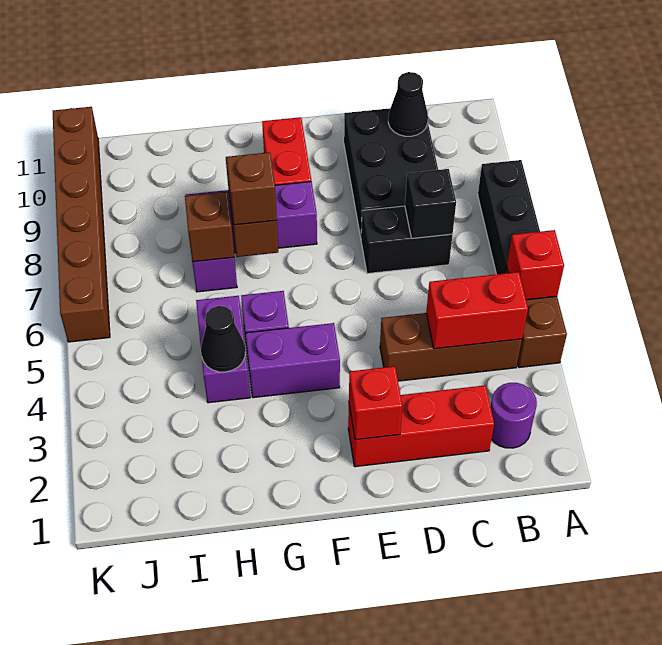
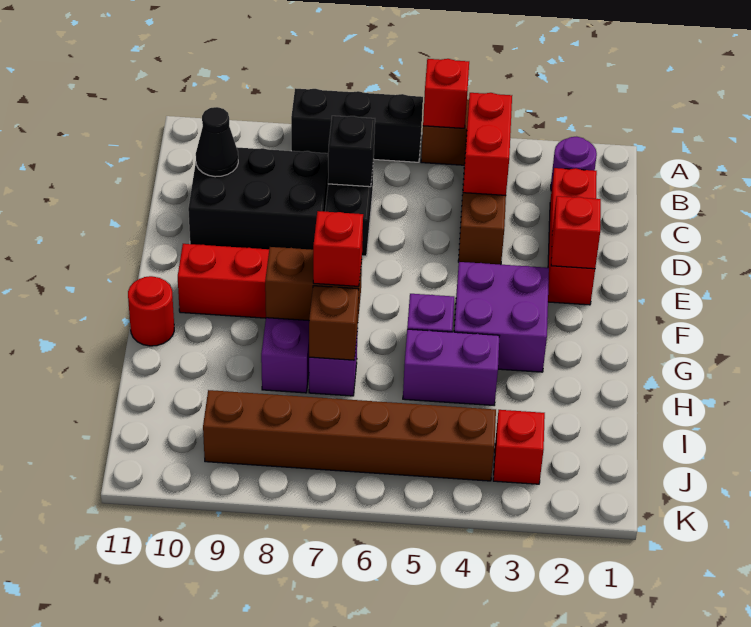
purple 1x2 brick [246,323,340,398] -> purple 2x2 brick [454,262,549,372]
brown 1x1 brick [226,152,277,225] -> red 1x1 brick [313,211,363,286]
none -> red 1x1 round brick [128,276,174,346]
black 1x1 cone [201,306,245,372] -> none
none -> red 1x1 brick [493,410,545,484]
brown 1x6 brick [53,107,110,342] -> brown 1x6 brick moved to [203,390,496,481]

